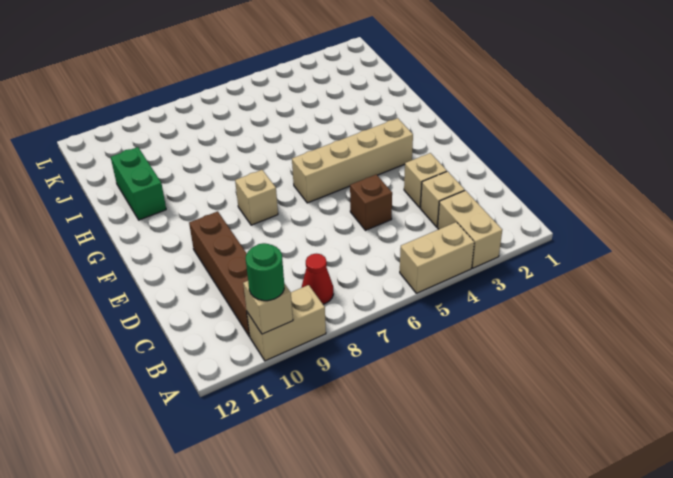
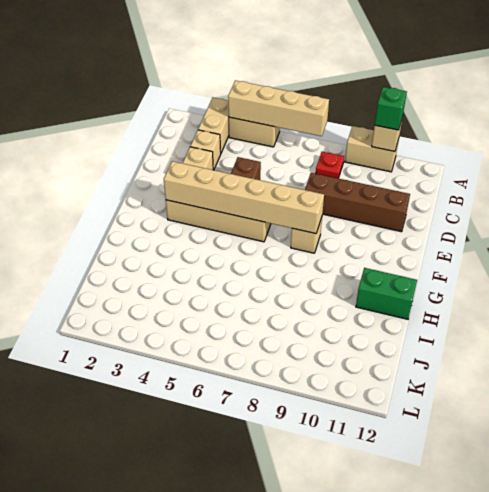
none -> tan 1x4 brick [228,80,329,136]
green 1x1 round brick [246,243,284,301] -> green 1x1 brick [375,87,407,130]
red 1x1 cone [301,254,333,304] -> red 1x1 plate [316,152,344,178]
brown 1x4 brick [189,211,250,337] -> brown 1x4 brick turned to [305,173,410,232]
none -> tan 1x6 brick [164,161,324,234]
green 1x2 brick [111,147,166,220] -> green 1x2 brick turned to [356,268,417,319]

